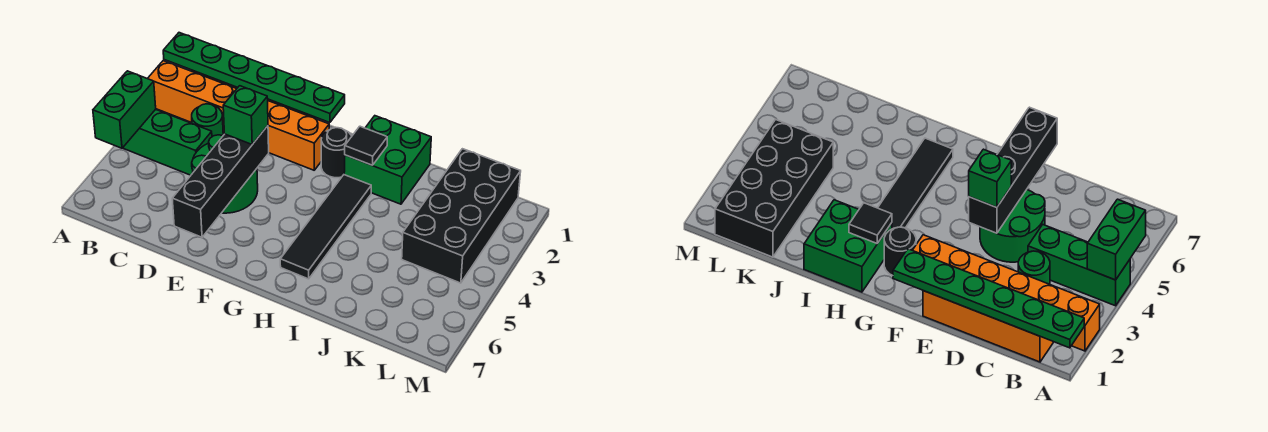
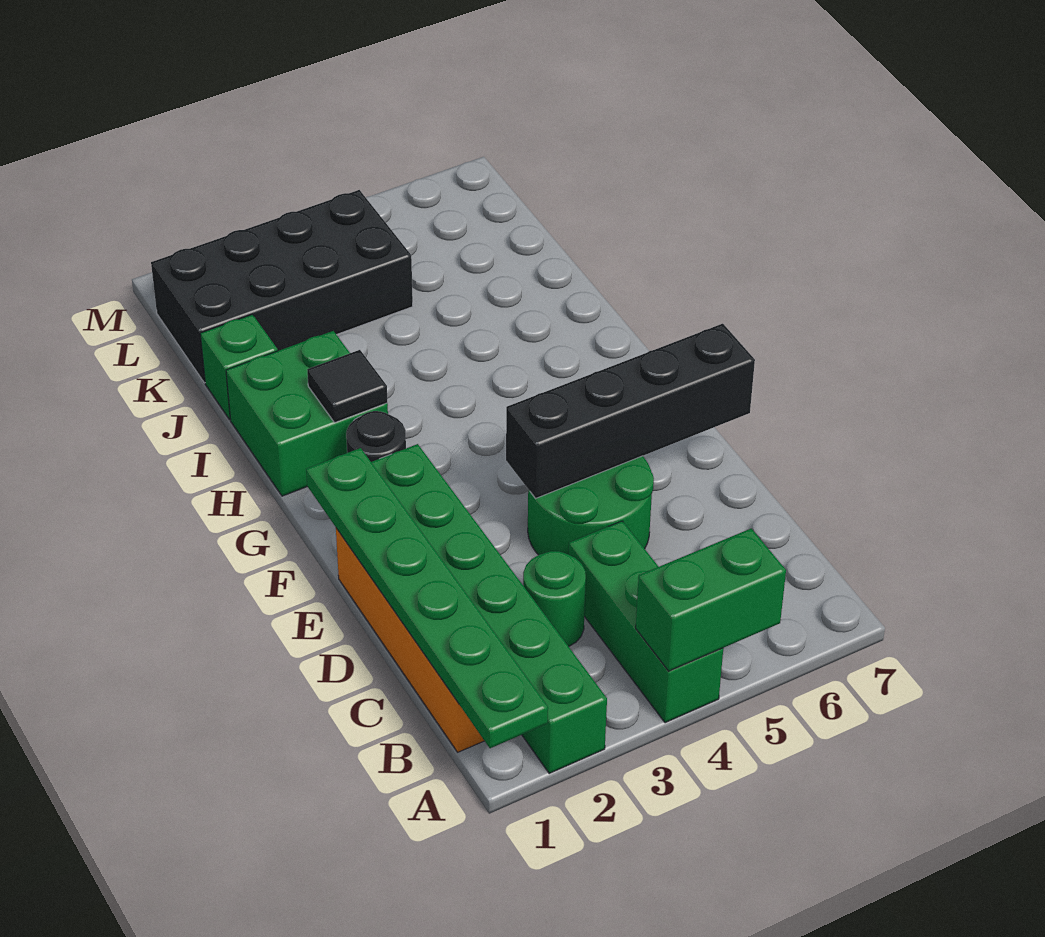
orange 1x6 brick [147,61,329,170] -> green 1x6 brick [371,444,607,773]
green 1x1 brick [223,86,268,144] -> green 1x1 brick moved to [200,314,278,419]
black 1x4 tile [280,175,371,279] -> none

